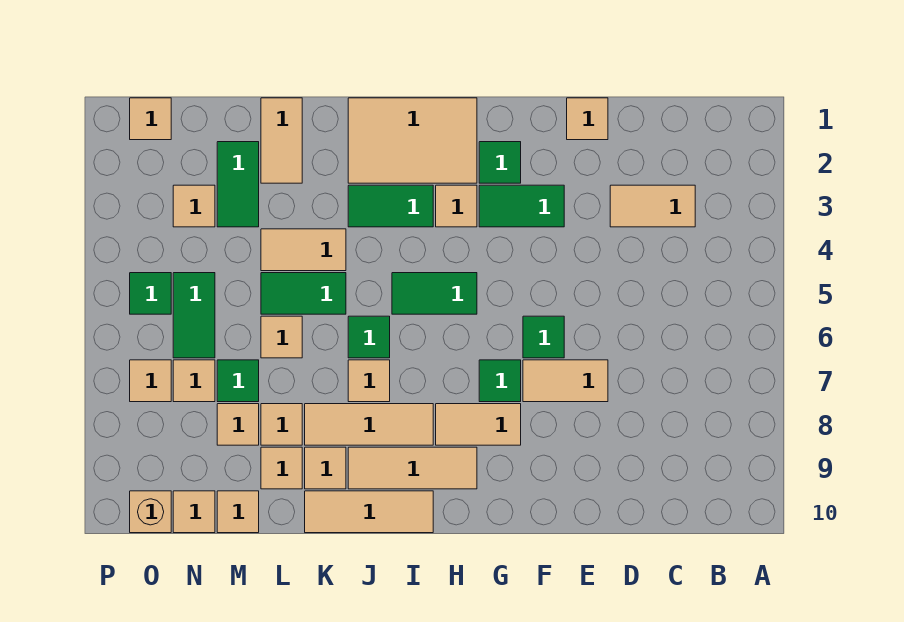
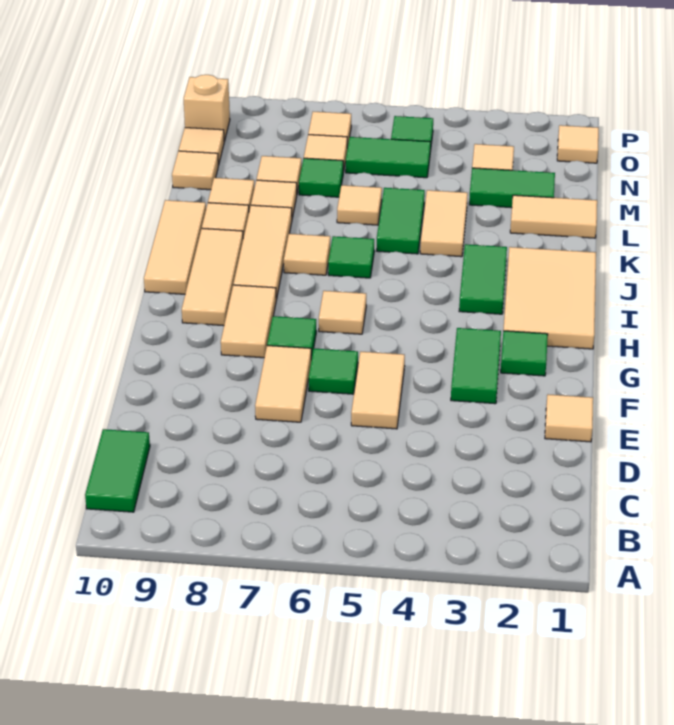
tan 1x2 tile [610,185,695,227] -> tan 1x2 tile moved to [351,352,405,429]
tan 1x1 tile [436,185,477,227] -> tan 1x1 tile moved to [319,291,366,334]
green 1x2 tile [392,273,477,314] -> green 1x2 tile moved to [85,429,150,512]

